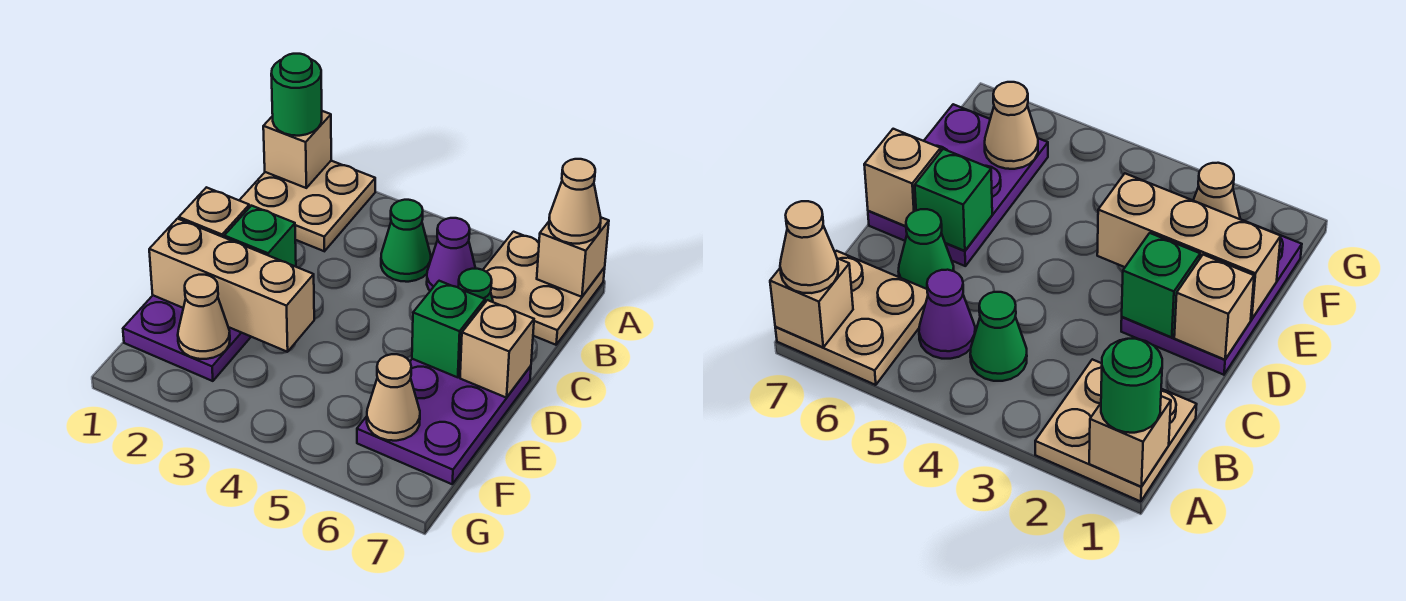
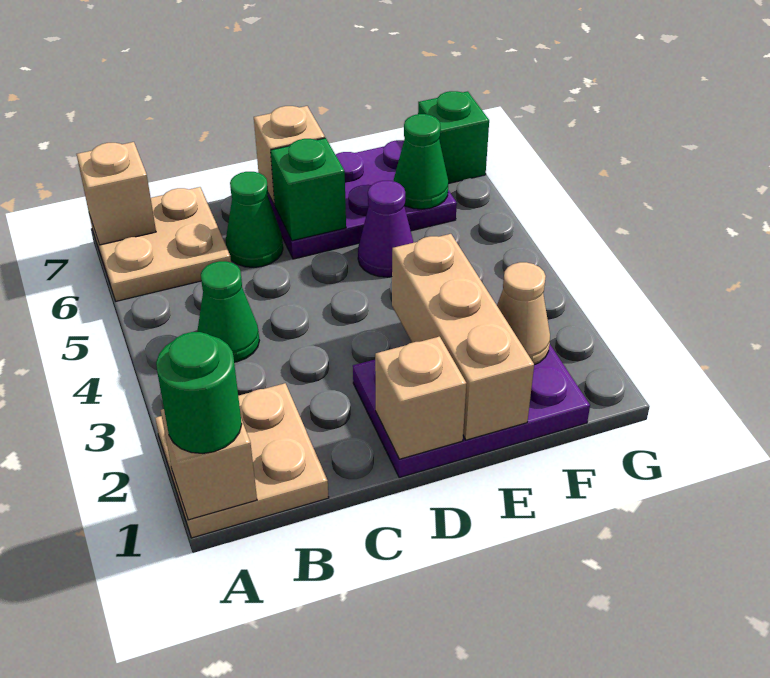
tan 1x1 cone [549,159,601,244] -> none
purple 1x1 cone [427,218,476,291] -> purple 1x1 cone moved to [358,181,414,277]
green 1x1 brick [224,206,296,267] -> green 1x1 brick moved to [418,91,489,184]
tan 1x1 cone [367,354,420,441] -> green 1x1 cone [394,114,448,209]

